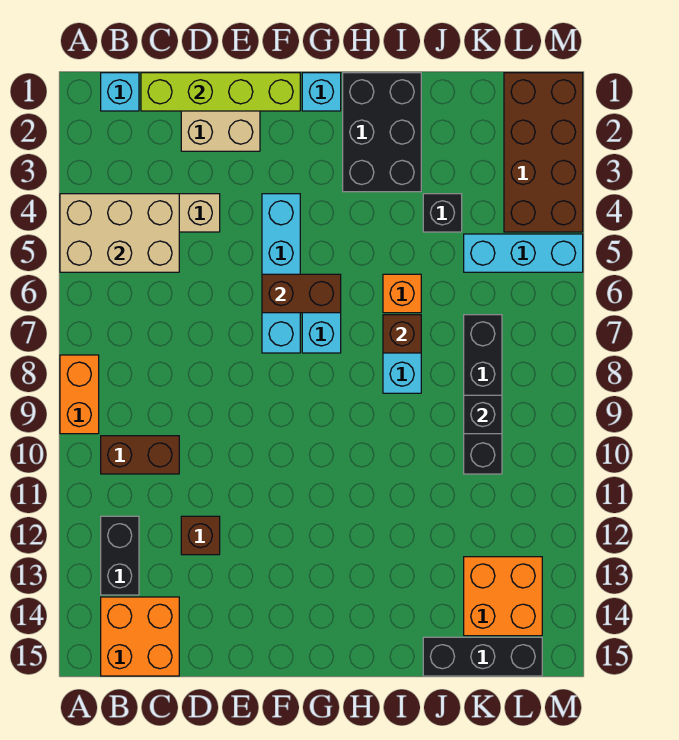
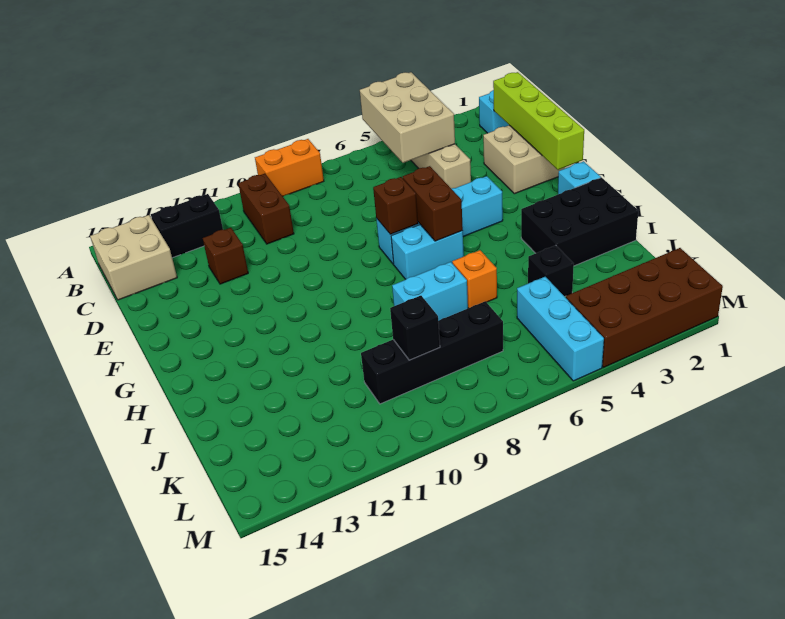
orange 2x2 brick [101,597,179,676] -> tan 2x2 brick [90,215,177,300]
brown 1x1 brick [383,315,421,353] -> brown 1x1 brick moved to [373,177,418,234]
black 1x3 brick [423,637,542,676] -> none
orange 2x2 brick [464,557,542,636] -> none

